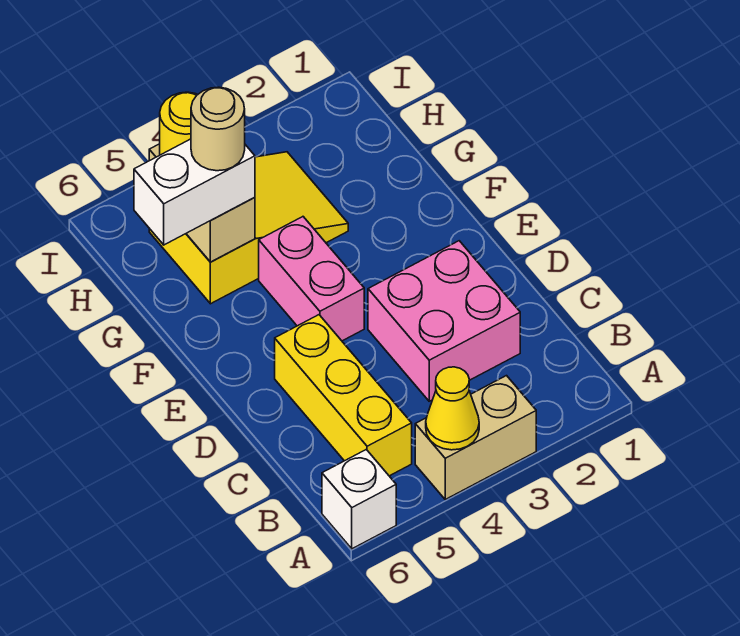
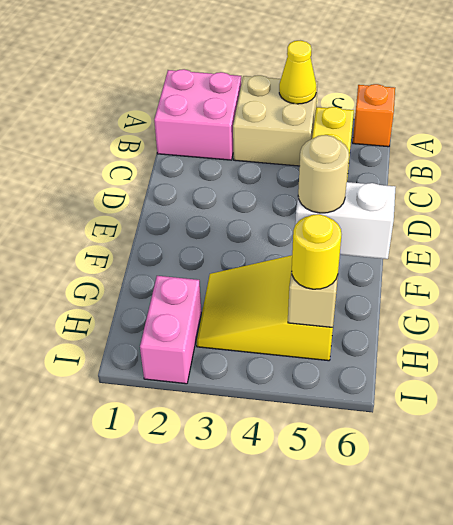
tan 1x2 brick [415,376,536,499] -> tan 2x2 brick [233,75,318,166]
white 1x1 brick [322,450,396,549] -> orange 1x1 brick [353,84,395,147]
pink 2x2 brick [368,241,520,401] -> pink 2x2 brick moved to [154,69,241,160]
pink 1x2 brick [259,217,364,341] -> pink 1x2 brick moved to [140,276,201,384]

